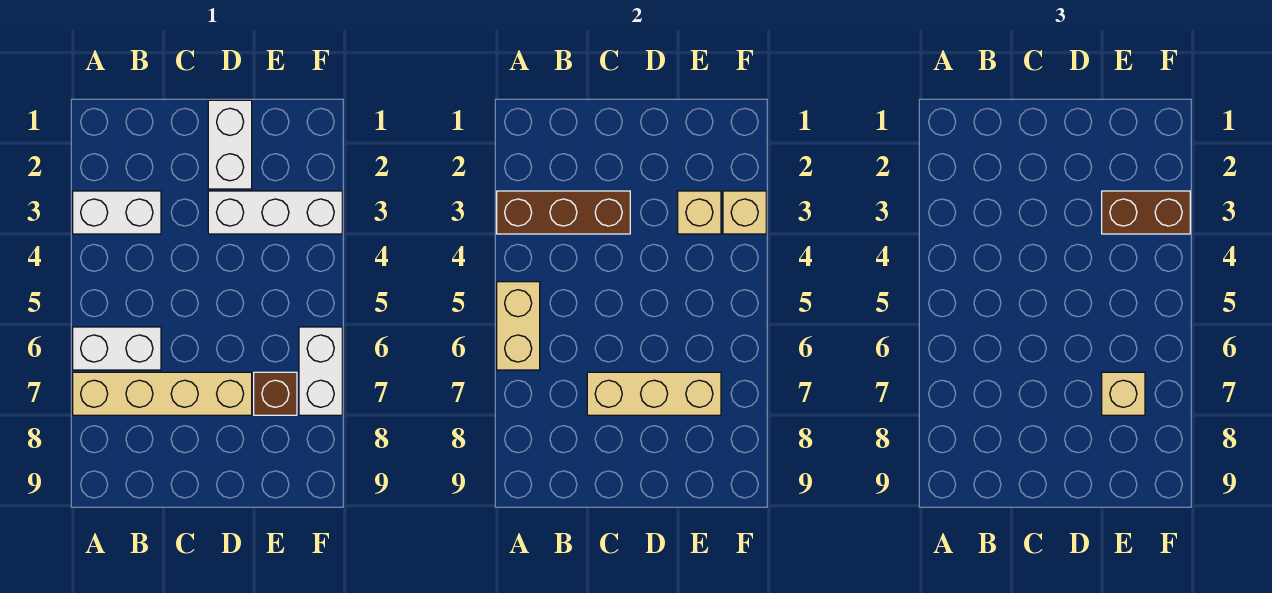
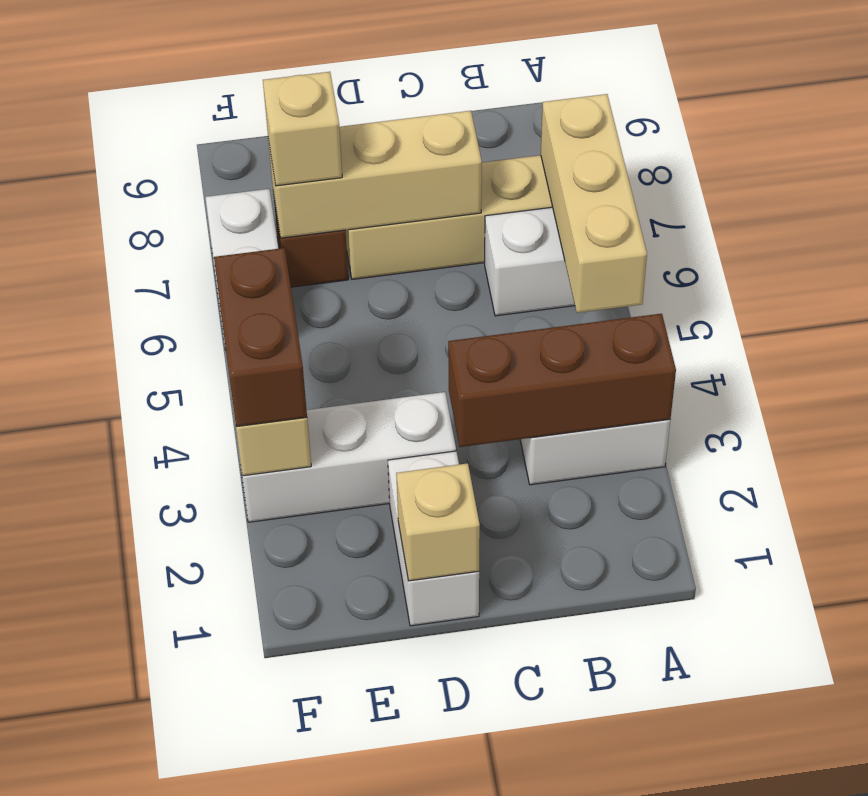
tan 1x2 brick [497,282,540,370] -> tan 1x3 brick [541,94,647,313]
tan 1x1 brick [678,191,721,234] -> tan 1x1 brick moved to [396,463,480,581]
brown 1x2 brick [1102,191,1190,234] -> brown 1x2 brick turned to [214,248,307,427]

